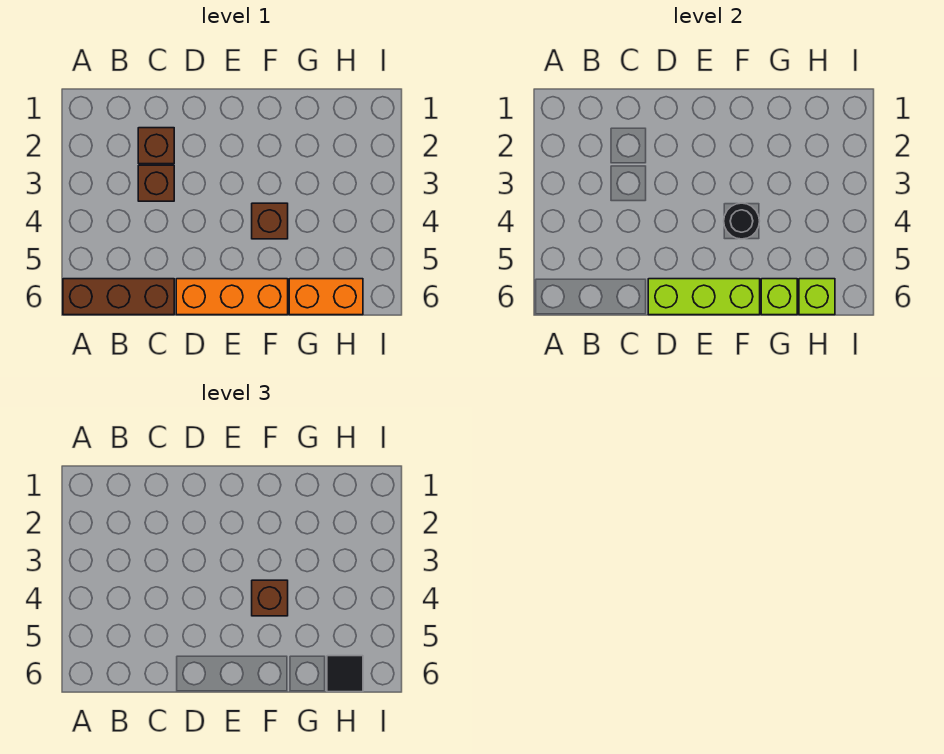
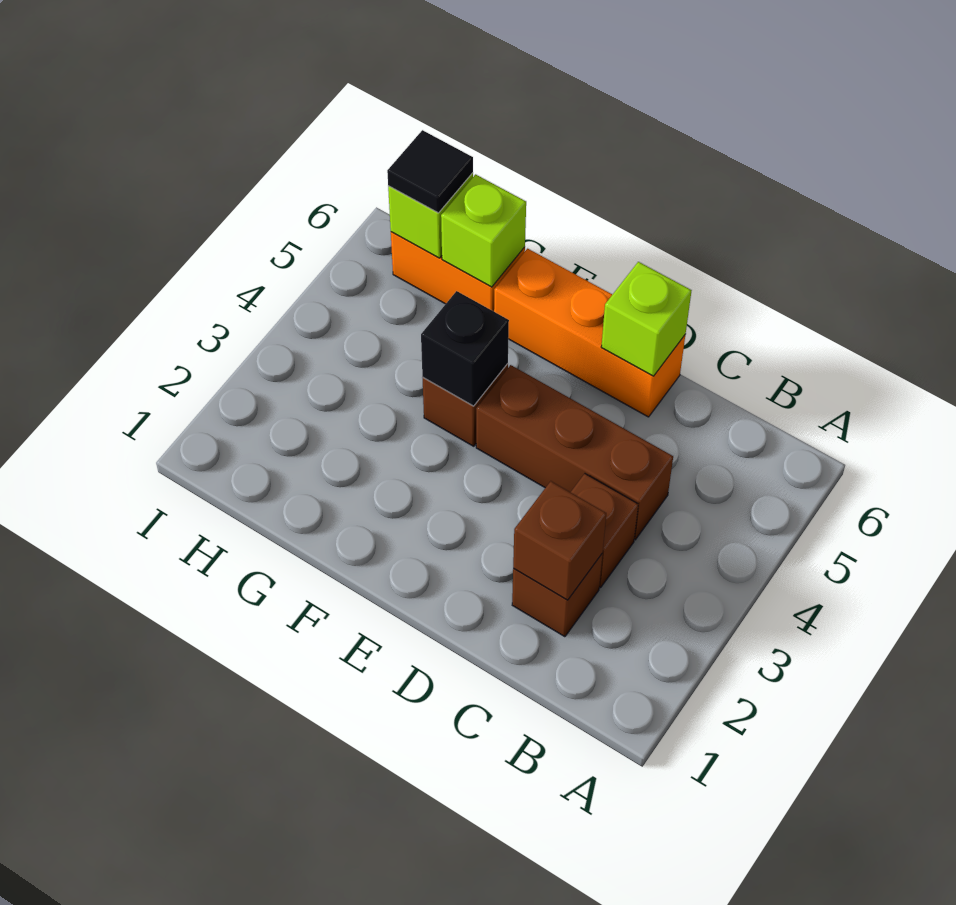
brown 1x3 brick [63,279,174,315] -> brown 1x3 brick moved to [476,365,673,540]
lime 1x3 brick [648,279,760,315] -> lime 1x1 brick [601,262,692,376]
black 1x1 round brick [724,203,760,239] -> black 1x1 brick [421,291,509,406]
brown 1x1 brick [252,580,288,616] -> brown 1x1 brick moved to [513,481,606,600]

